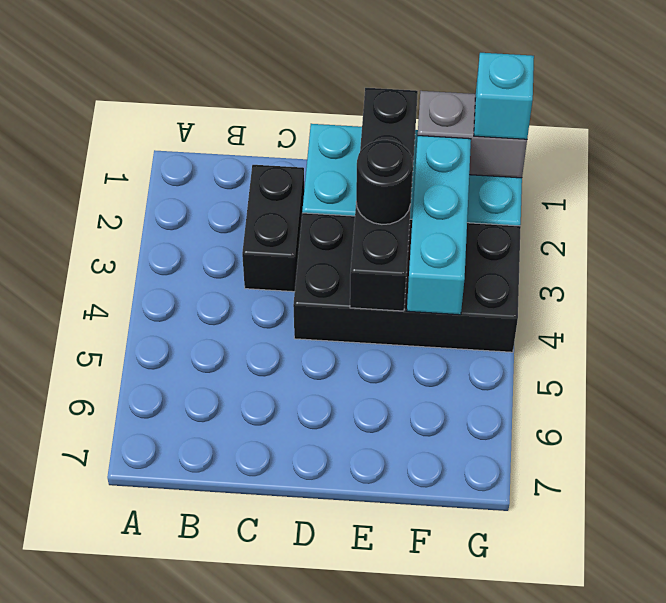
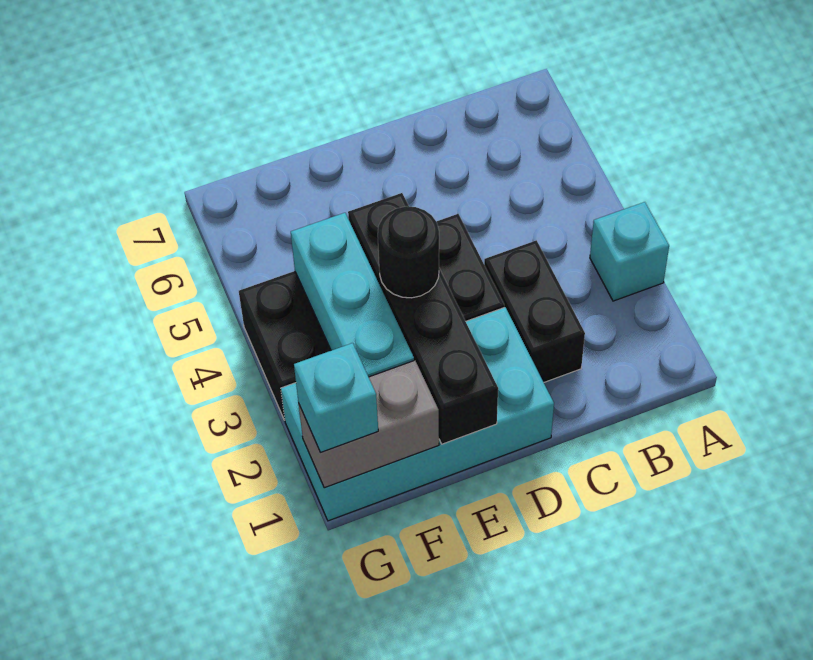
none -> cyan 1x1 brick [590,202,669,301]

